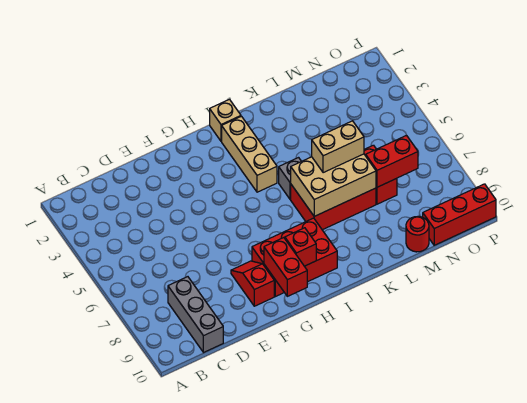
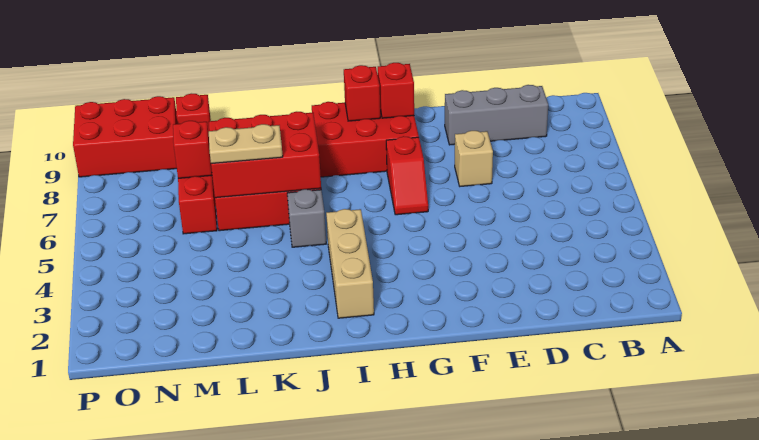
grey 1x3 brick [168,277,223,353] -> grey 1x3 brick turned to [445,85,548,145]
red 1x2 slope [231,261,274,306] -> red 1x2 slope moved to [386,136,428,215]
red 1x2 brick [264,238,307,296] -> red 1x1 brick [378,63,414,118]
tan 1x1 brick [210,99,241,141] -> tan 1x1 brick moved to [455,131,493,186]
tan 2x3 brick [291,154,376,216] -> red 2x3 brick [209,112,321,198]
tan 1x2 brick [312,121,364,173] -> tan 1x2 plate [209,124,283,164]
red 1x2 brick [366,135,418,187] -> red 1x1 brick [173,121,212,178]
red 1x1 round brick [406,216,429,252] -> red 1x1 brick [176,94,211,134]
red 1x3 brick [423,184,496,245] -> red 2x3 brick [73,96,177,177]

